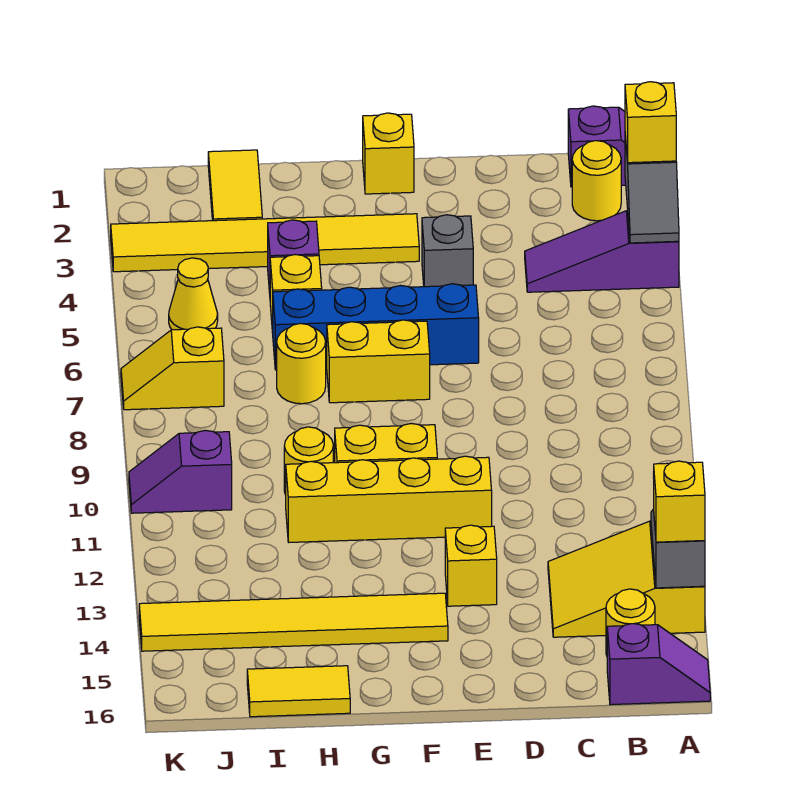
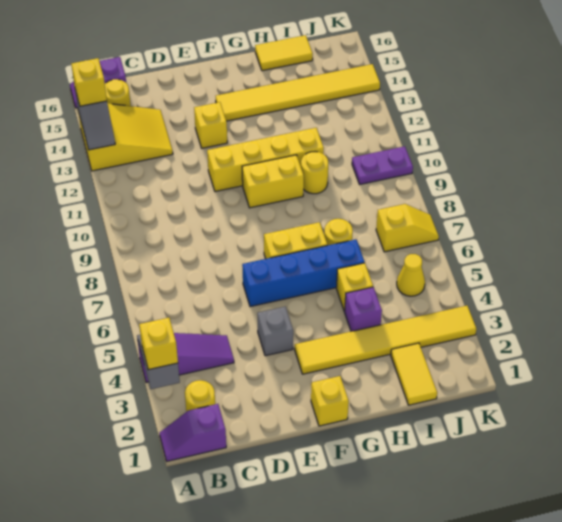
purple 1x2 slope [129,430,232,513] -> purple 1x2 plate [352,146,413,184]

